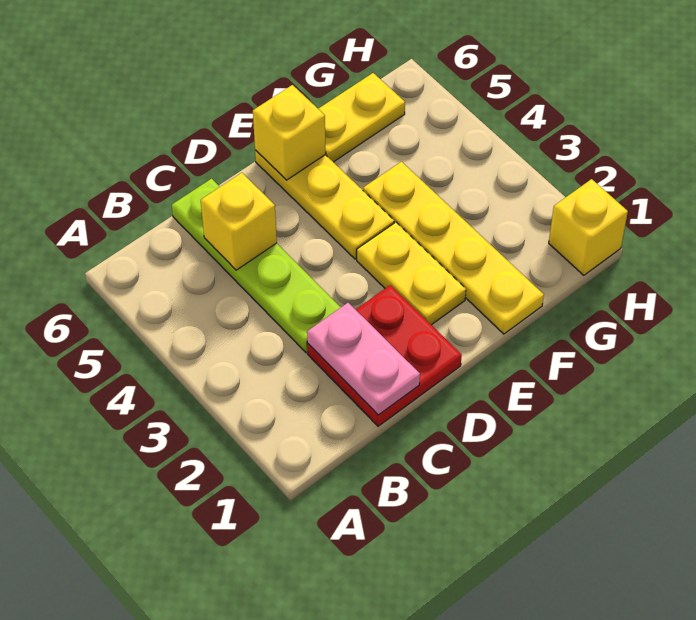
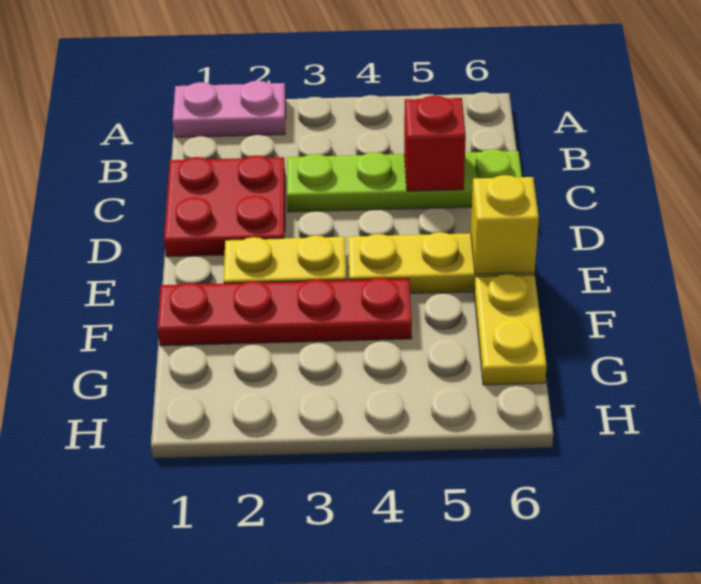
pink 1x2 plate [307,303,420,415] -> pink 1x2 plate moved to [173,81,286,137]
yellow 1x1 brick [201,173,277,270] -> red 1x1 brick [404,96,466,191]
yellow 1x4 plate [363,162,544,334] -> red 1x4 plate [157,278,412,346]
yellow 1x1 brick [549,179,628,275] -> none

